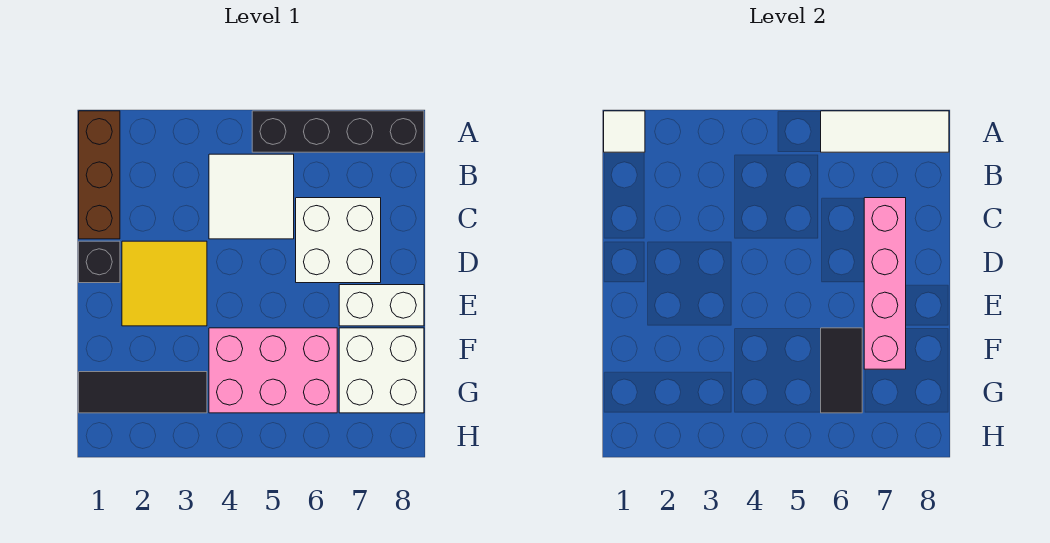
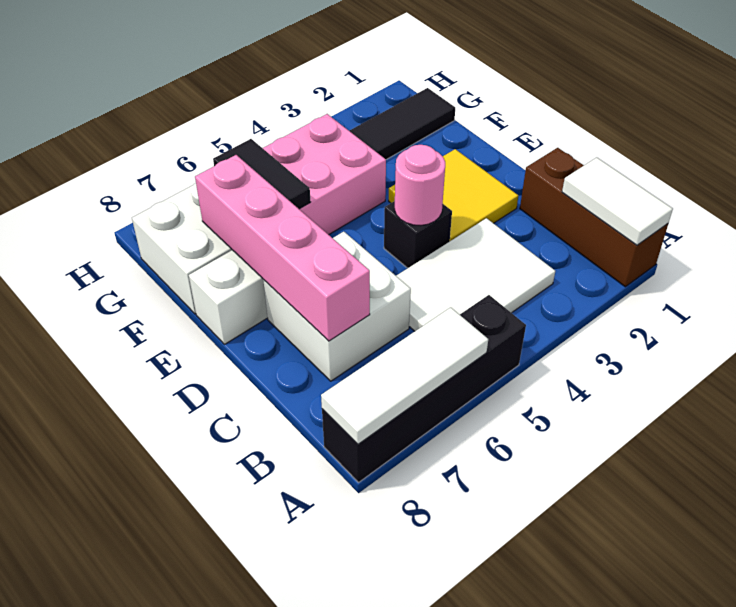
white 1x1 tile [604,111,645,152] -> white 1x2 tile [562,157,673,245]
white 2x2 tile [209,154,294,239] -> white 2x3 tile [396,218,555,331]
black 1x1 brick [79,241,120,283] -> black 1x1 brick moved to [384,201,452,268]
none -> pink 1x1 round brick [394,145,445,225]

